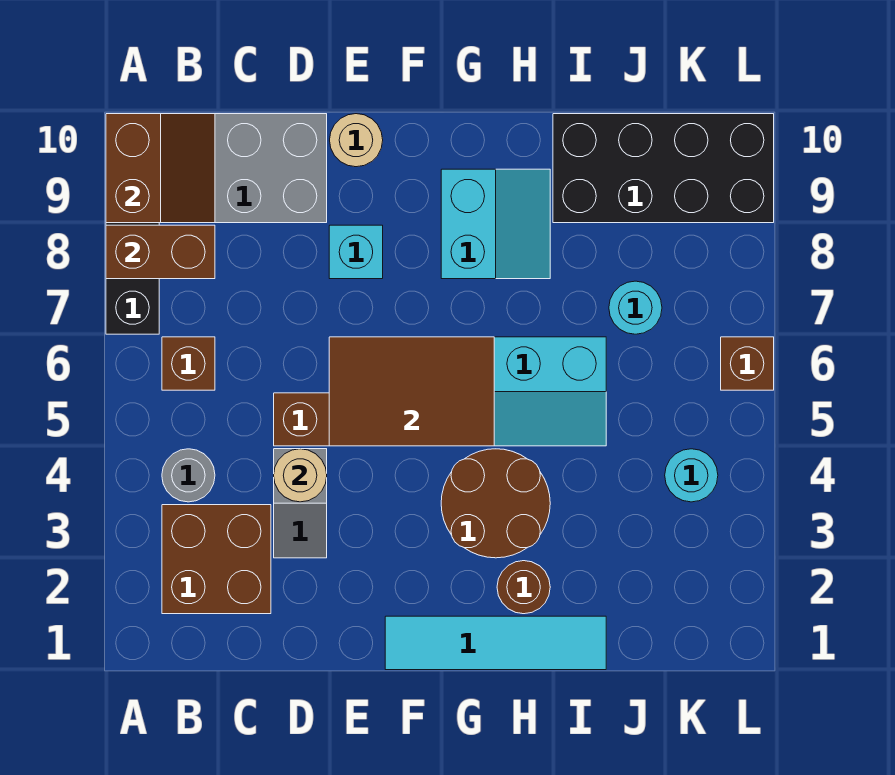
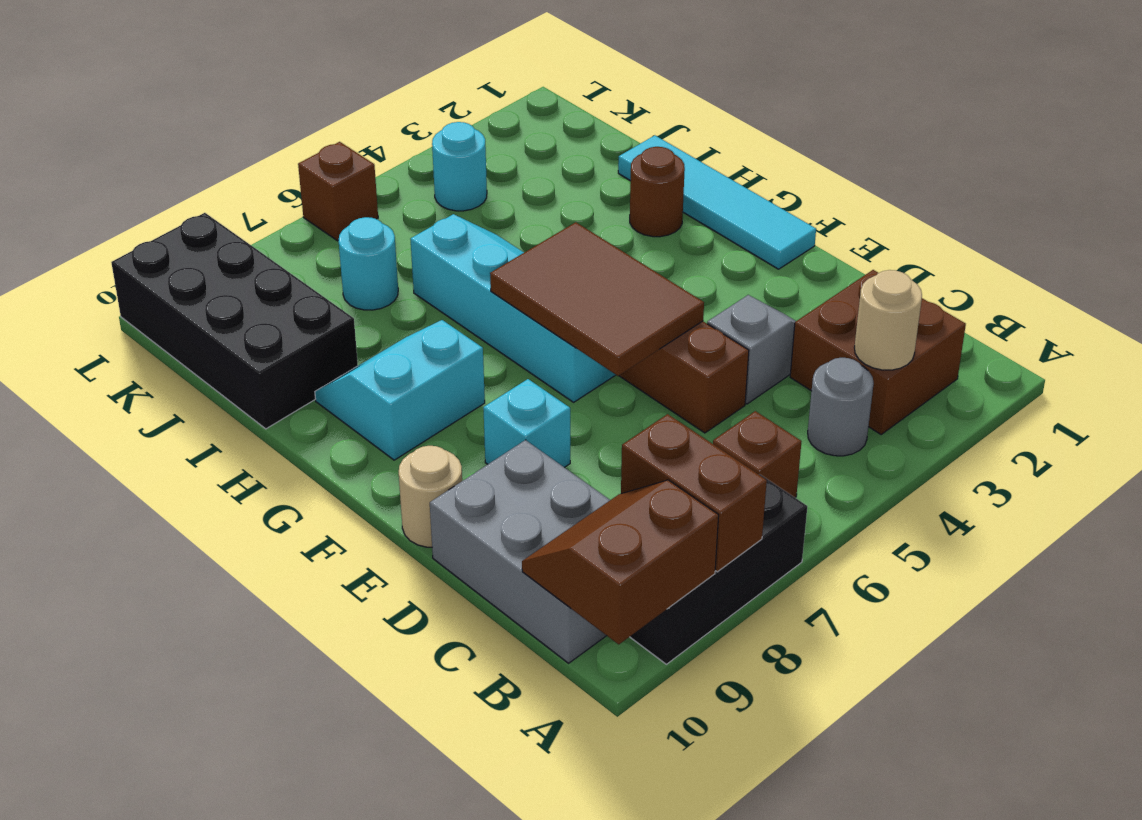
tan 1x1 round brick [274,449,327,502] -> tan 1x1 round brick moved to [854,270,922,370]
brown 2x2 round brick [441,449,550,558] -> none

